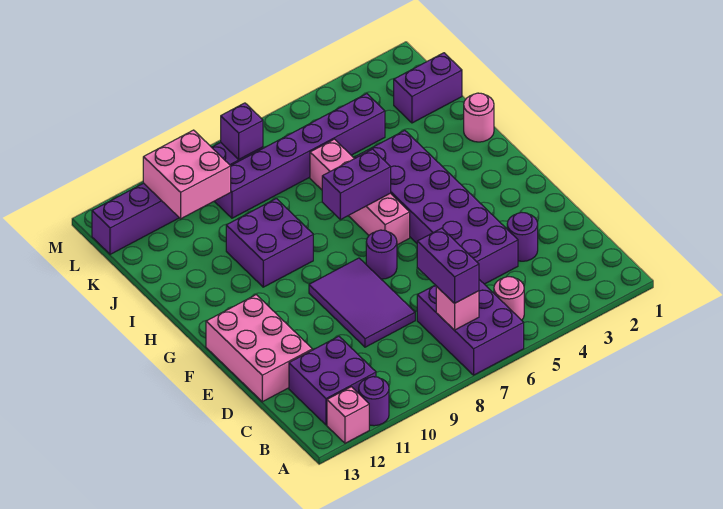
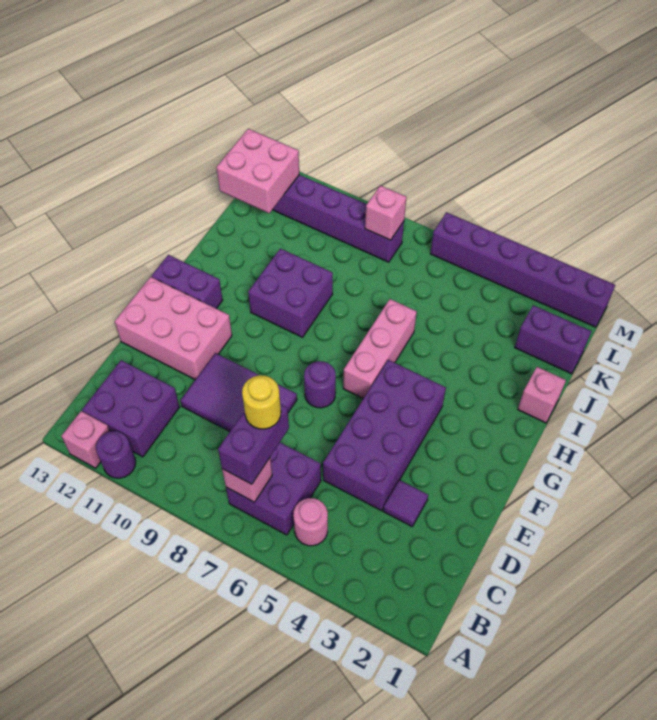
purple 2x3 brick [417,280,524,375] -> purple 2x2 brick [226,443,321,535]
none -> yellow 1x1 round brick [242,375,281,429]
purple 1x1 round brick [507,212,538,261] -> purple 1x1 tile [383,480,428,526]
purple 2x6 brick [355,130,518,284] -> purple 2x4 brick [323,360,446,511]
purple 2x3 tile [309,258,415,347] -> purple 2x3 tile turned to [180,353,297,431]
pink 2x3 brick [206,295,312,402] -> pink 2x3 brick turned to [115,277,232,380]
pink 1x4 brick [310,139,410,245] -> pink 1x3 brick [343,299,417,399]
purple 1x2 brick [322,149,391,220] -> purple 1x2 brick moved to [152,255,223,309]
pink 1x1 round brick [464,93,494,142] -> pink 1x1 brick [518,367,566,423]
purple 1x6 brick [214,94,385,218] -> purple 1x6 brick moved to [430,212,615,327]
pink 2x2 brick [143,130,231,219] -> pink 2x2 brick moved to [216,129,299,213]
purple 1x1 brick [221,103,263,159] -> pink 1x1 brick [365,185,406,240]

